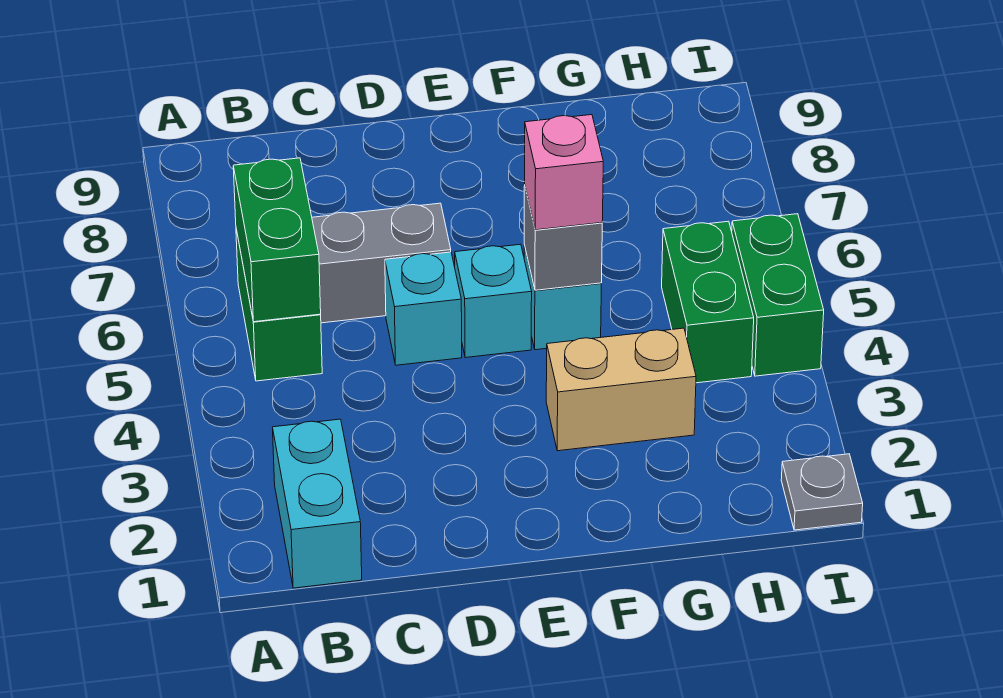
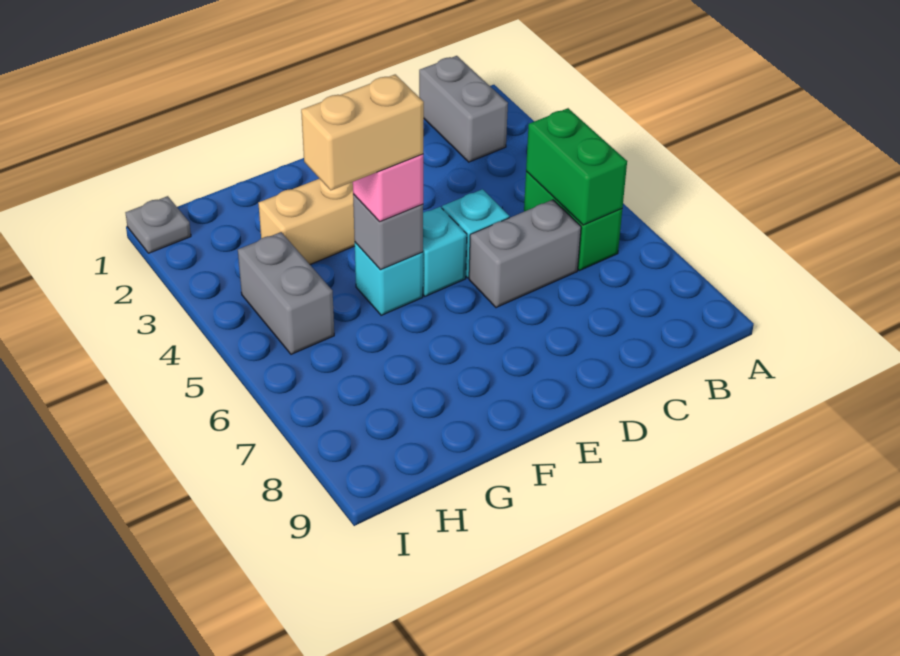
cyan 1x2 brick [273,419,362,588] -> grey 1x2 brick [419,56,508,162]
none -> tan 1x2 brick [301,74,424,190]
green 1x2 brick [662,221,754,383] -> grey 1x2 brick [238,232,334,354]
green 1x2 brick [732,214,824,376] -> none

